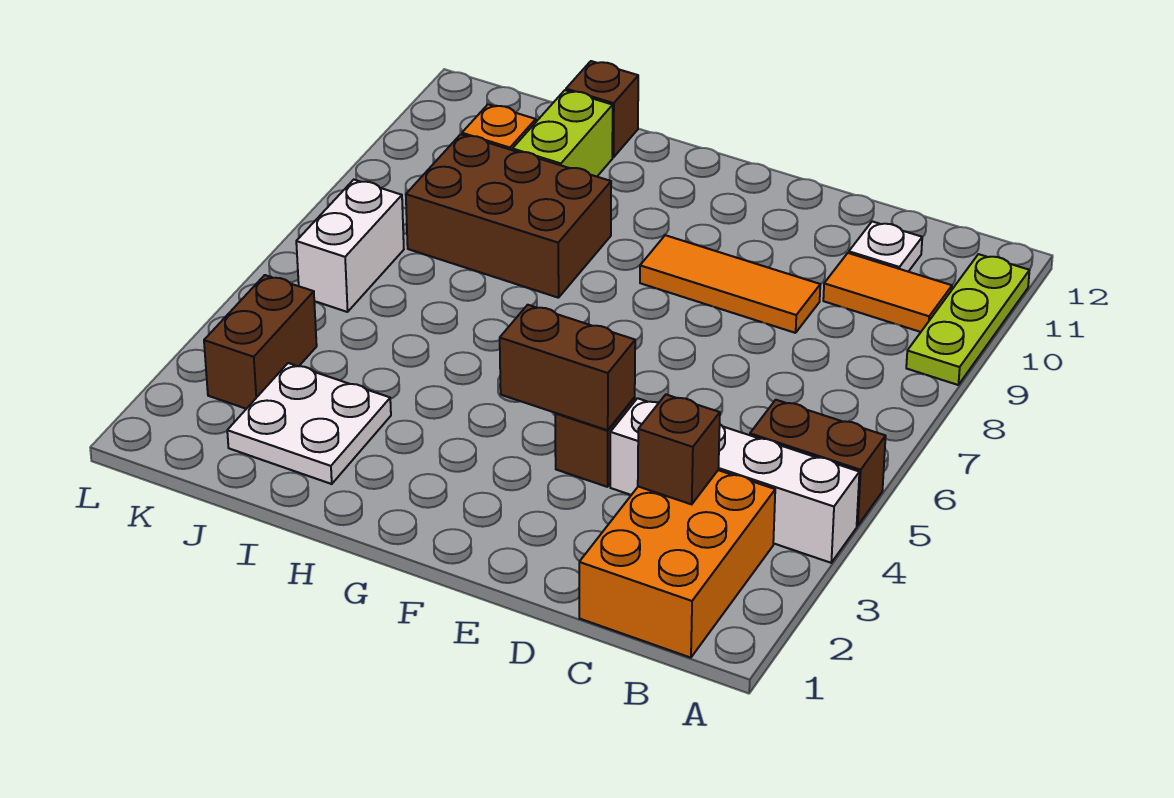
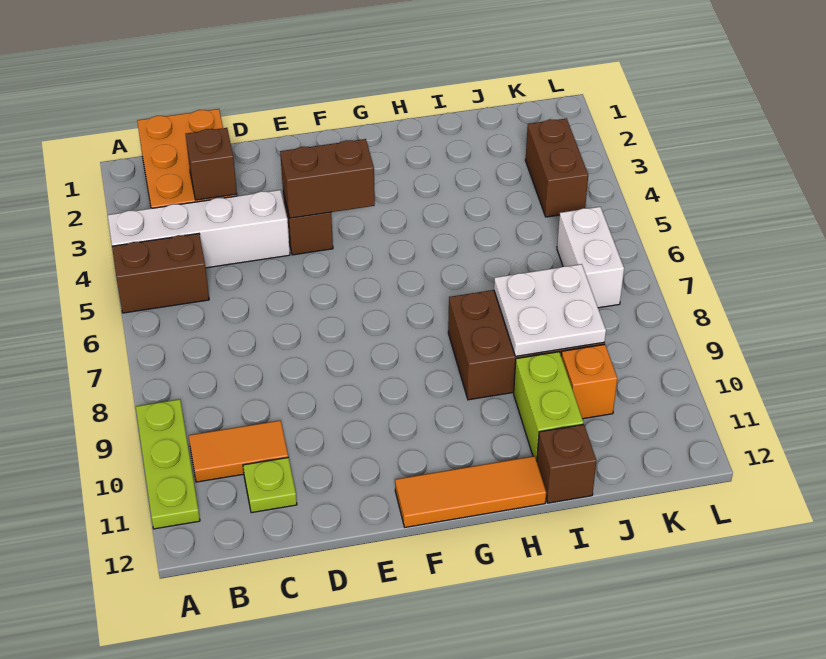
white 1x1 plate [849,221,922,272] -> lime 1x1 plate [243,457,297,513]
orange 1x3 tile [640,235,820,333] -> orange 1x3 tile moved to [395,456,546,527]
white 2x2 plate [227,363,391,484] -> white 2x2 plate moved to [494,264,606,356]

